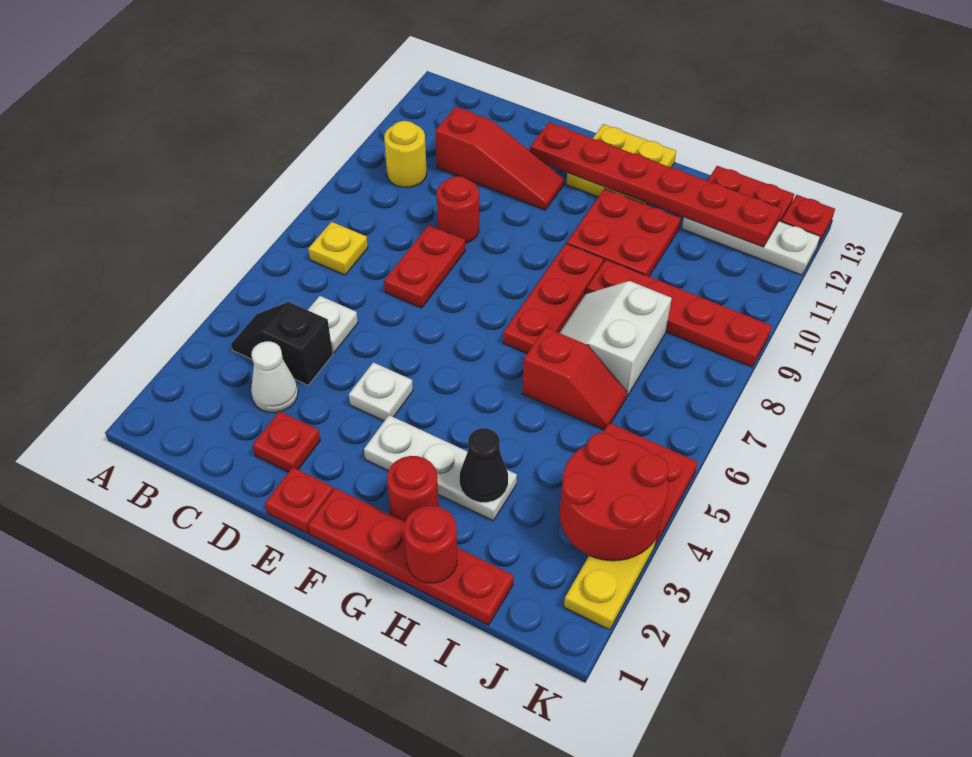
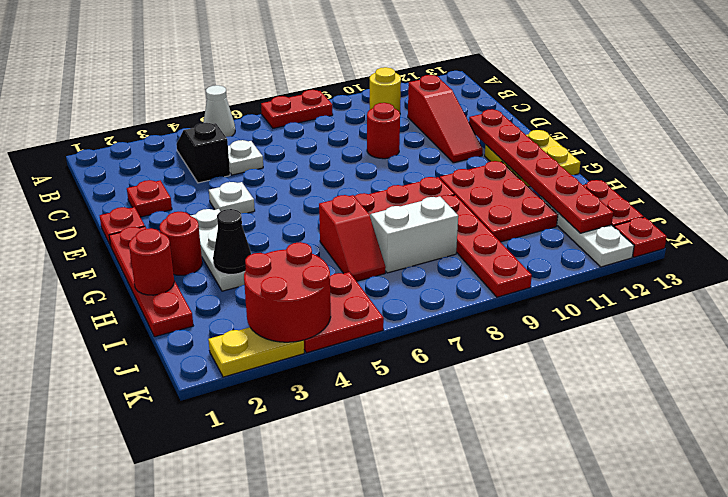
yellow 1x1 plate [308,222,368,275] -> none
white 1x1 cone [251,341,298,413] -> white 1x1 cone moved to [204,85,235,137]
red 1x2 plate [384,225,465,308] -> red 1x2 plate moved to [261,90,333,128]
red 2x2 plate [567,189,681,276] -> red 2x3 plate [440,161,558,242]

